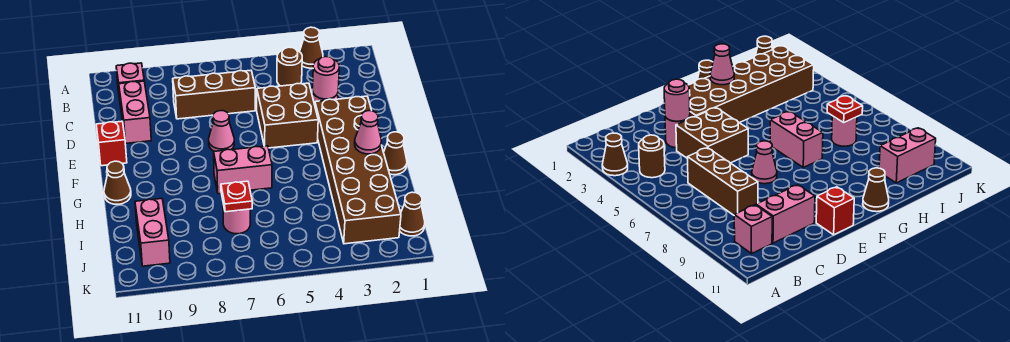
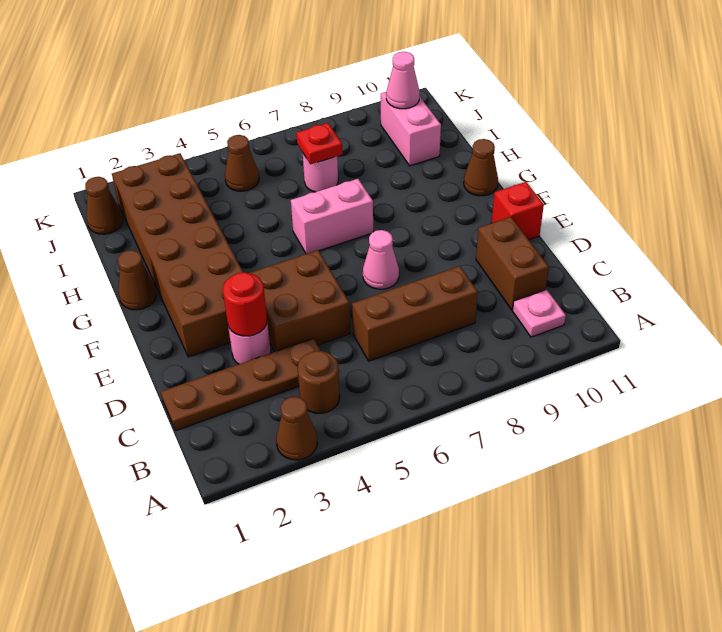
pink 1x1 brick [116,63,144,100] -> pink 1x1 plate [513,290,566,337]
none -> brown 1x4 plate [161,338,321,430]
pink 1x2 brick [119,81,151,143] -> brown 1x2 brick [476,217,549,310]
pink 1x1 round brick [312,57,339,99] -> red 1x1 round brick [223,272,267,336]
pink 1x1 cone [355,111,381,154] -> pink 1x1 cone moved to [386,52,420,109]
none -> brown 1x1 cone [225,135,259,191]

